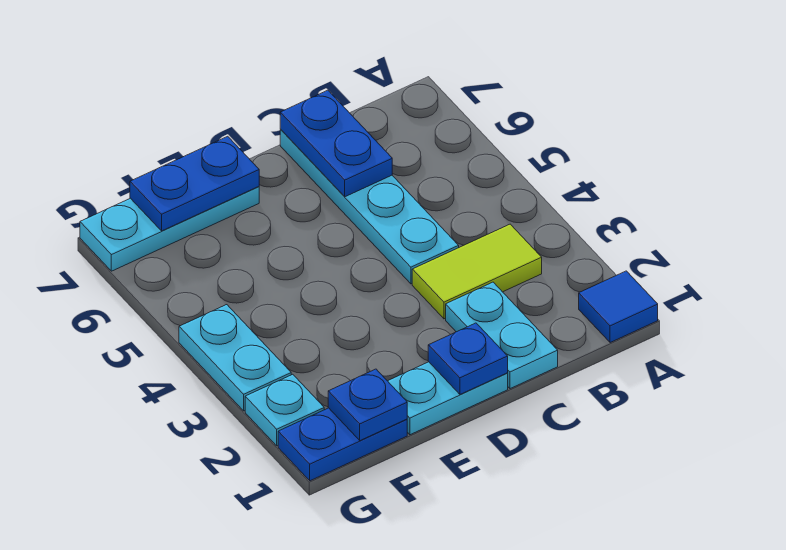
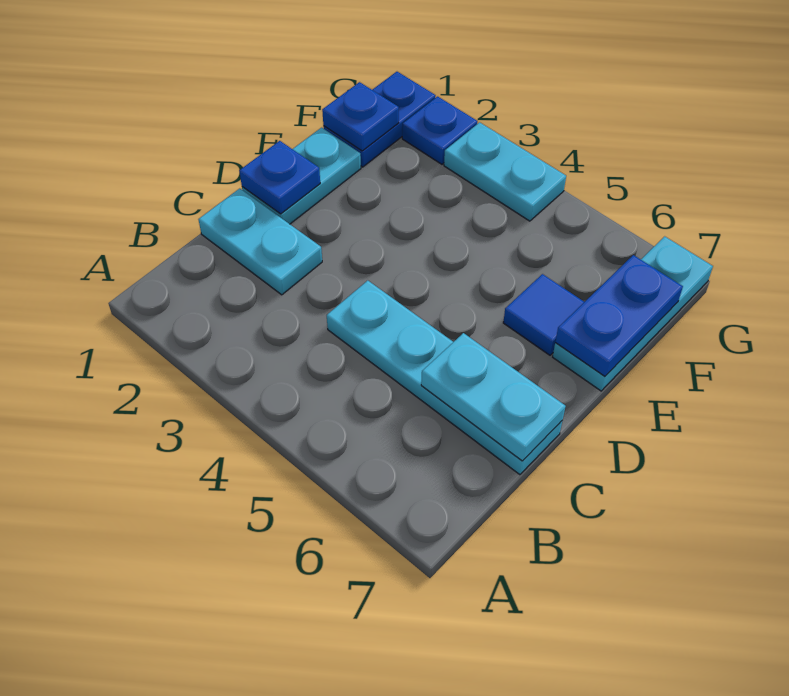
blue 1x1 tile [579,271,658,343] -> blue 1x1 tile moved to [503,274,584,355]
lime 1x2 tile [412,224,542,319] -> none
blue 1x2 plate [280,90,392,197] -> cyan 1x2 plate [421,333,566,461]
cyan 1x1 plate [245,374,324,446] -> blue 1x1 plate [402,96,478,164]

